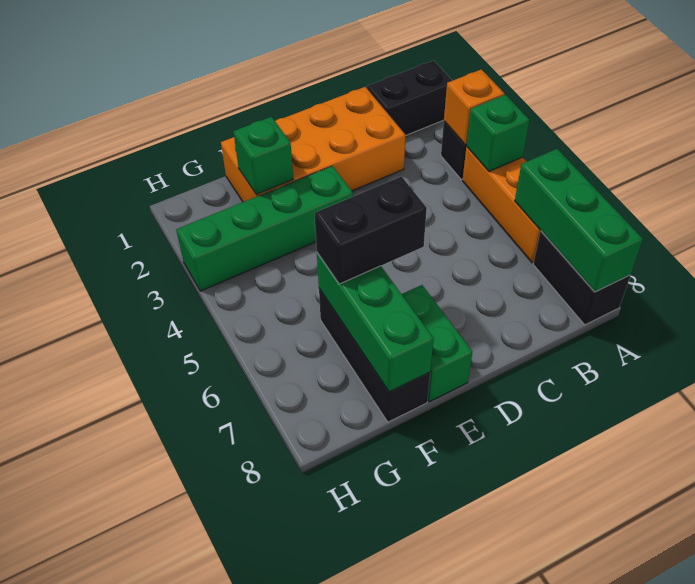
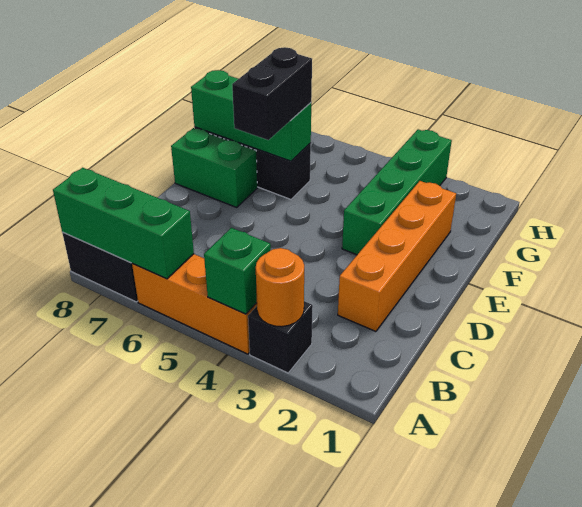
black 1x2 brick [367,60,452,136] -> none
orange 1x1 brick [444,69,504,145] -> orange 1x1 round brick [256,248,304,327]
orange 2x4 brick [221,87,405,202] -> orange 1x4 brick [338,181,456,331]
green 1x1 brick [233,117,293,195] -> none

